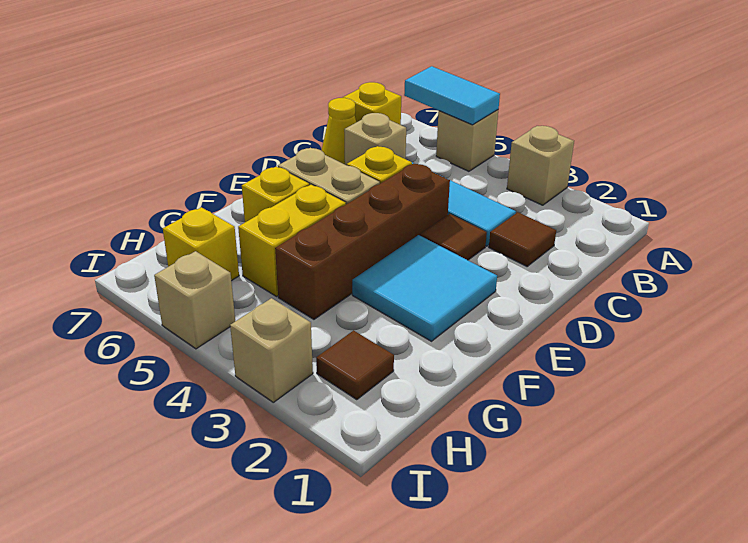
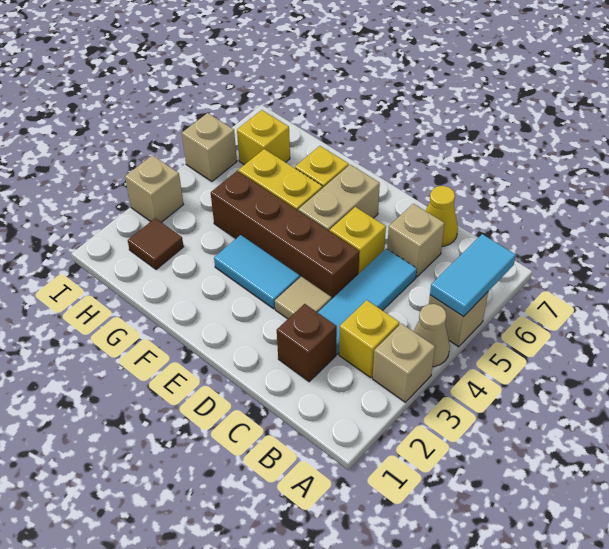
none -> tan 1x1 cone [414,304,450,367]
yellow 1x1 brick [343,82,401,125] -> yellow 1x1 brick moved to [339,300,399,378]
brown 1x1 tile [489,212,556,266] -> brown 1x1 brick [277,304,337,382]
brown 1x1 tile [420,214,487,260] -> tan 1x1 tile [275,276,331,319]
cyan 2x2 tile [352,235,497,341] -> cyan 1x2 tile [214,235,300,309]

